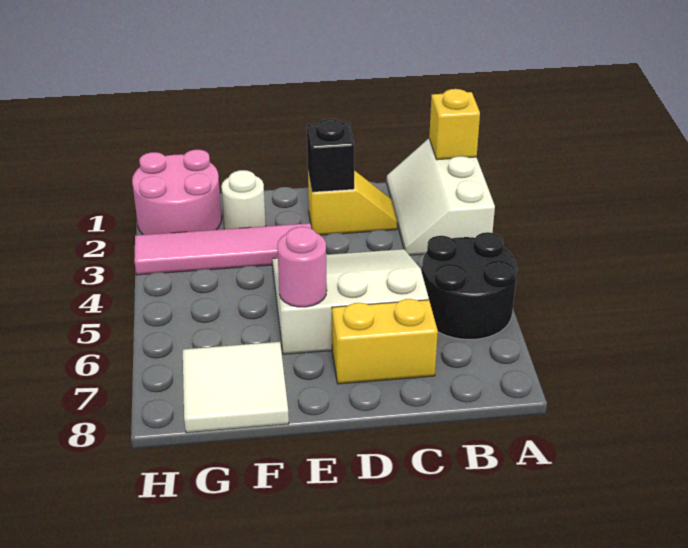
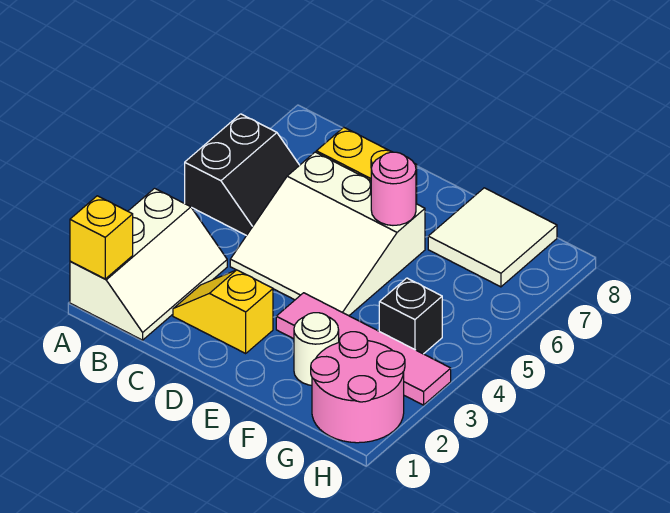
black 2x2 round brick [422,232,517,339] -> black 2x2 slope [185,114,299,235]
black 1x1 brick [307,119,354,192] -> black 1x1 brick moved to [379,278,442,354]

